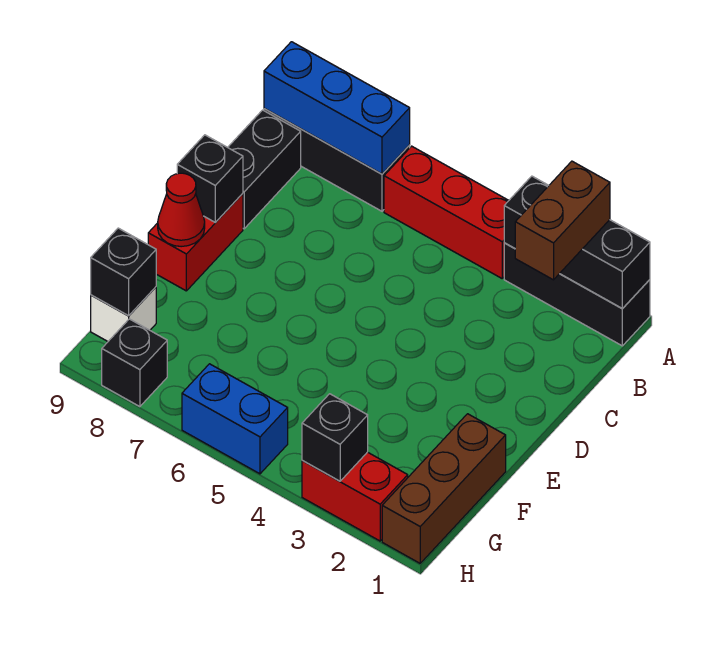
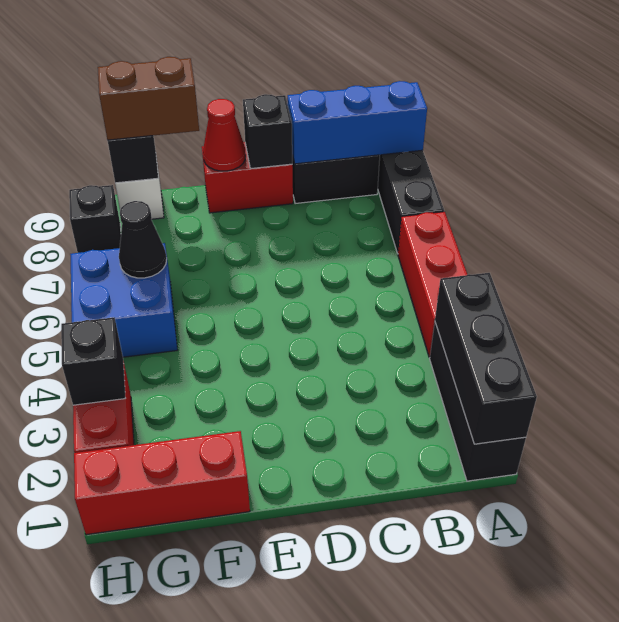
brown 1x2 brick [515,161,610,280] -> brown 1x2 brick moved to [98,57,199,140]
blue 1x3 brick [264,42,410,174] -> blue 1x3 brick turned to [288,81,427,164]
brown 1x3 brick [382,414,506,563] -> red 1x3 brick [74,431,250,535]
none -> black 1x1 cone [119,201,167,278]
blue 1x2 brick [182,364,288,474] -> blue 2x2 brick [70,243,177,357]

